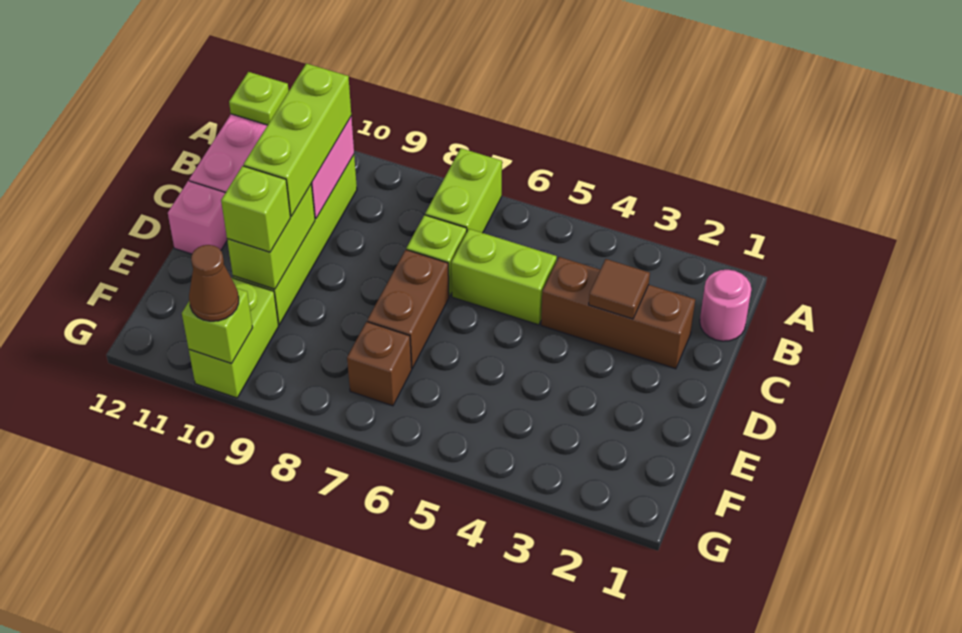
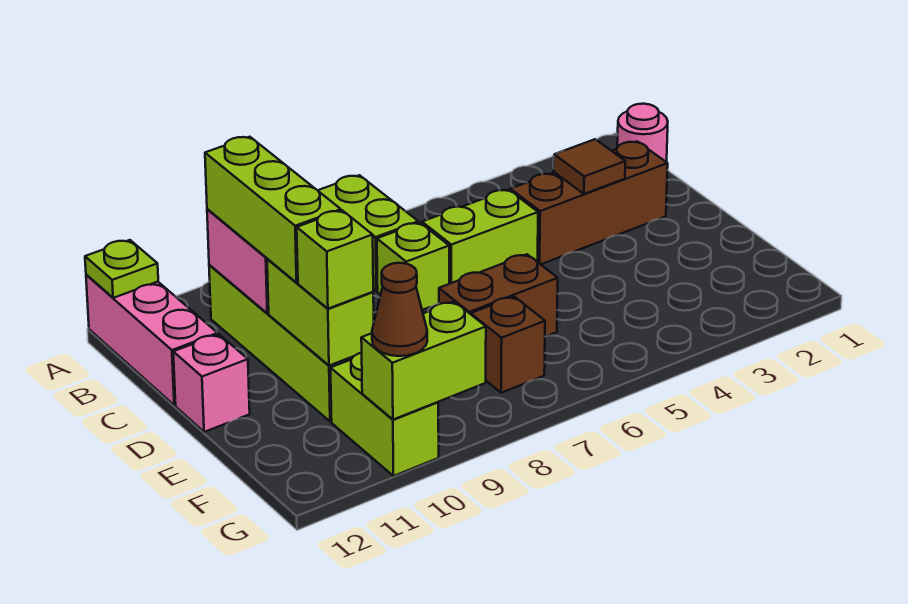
brown 1x2 brick [367,250,449,368] -> brown 1x2 brick turned to [439,254,558,337]
lime 1x1 brick [182,288,253,364] -> lime 1x2 brick [361,302,486,420]

